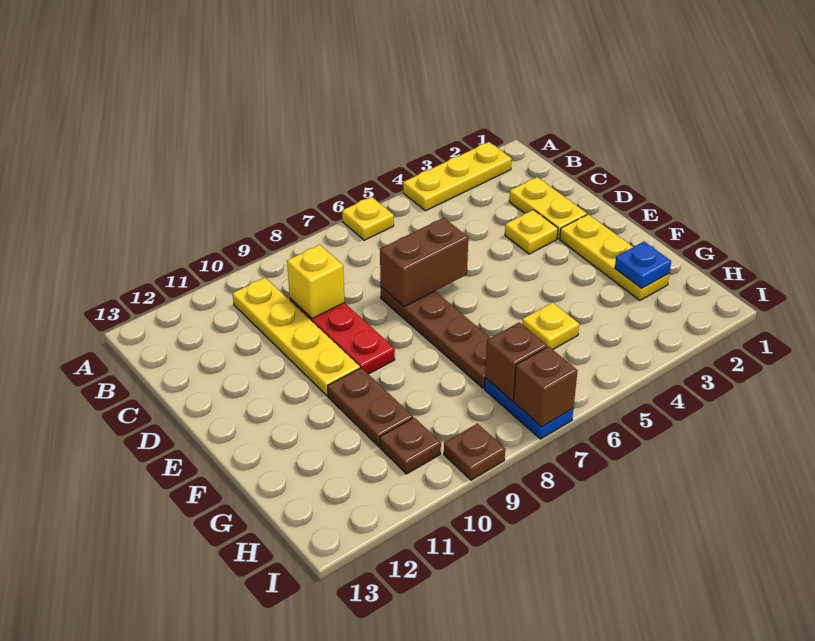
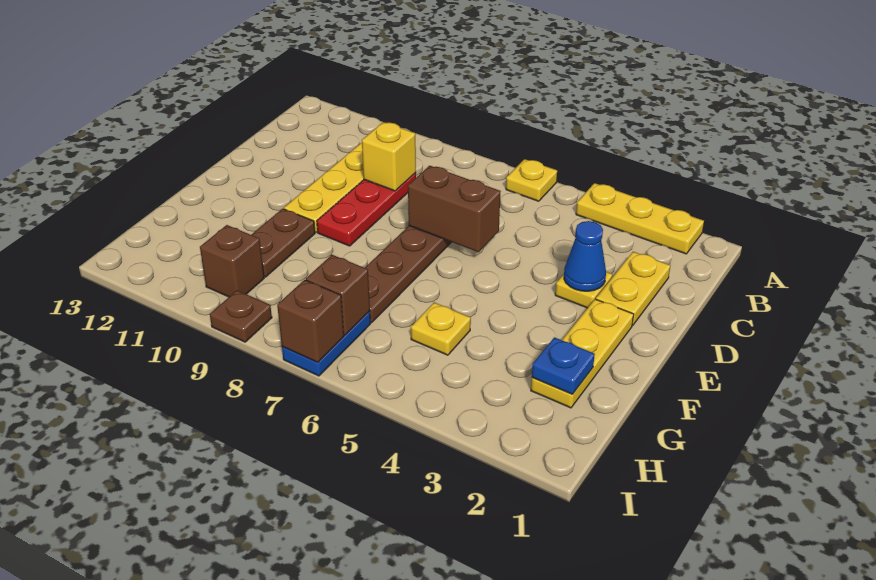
none -> blue 1x1 cone [564,221,606,291]
brown 1x1 plate [380,418,441,474] -> brown 1x1 brick [200,225,264,297]

